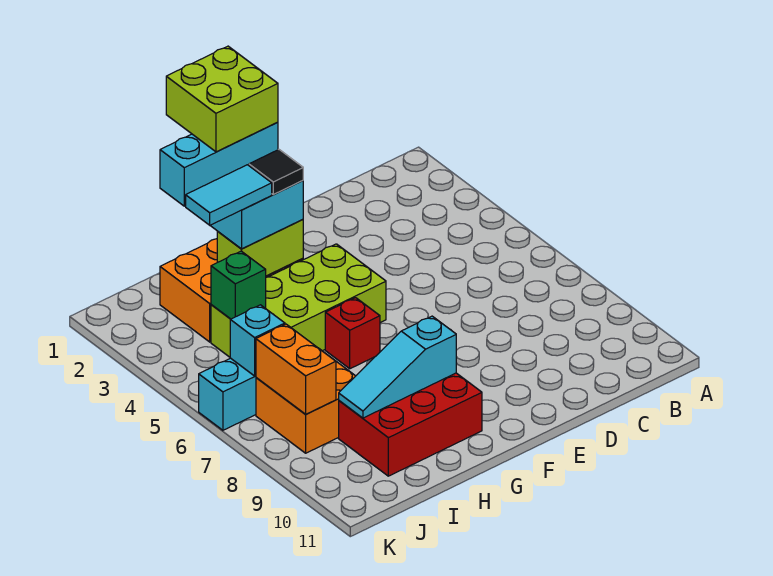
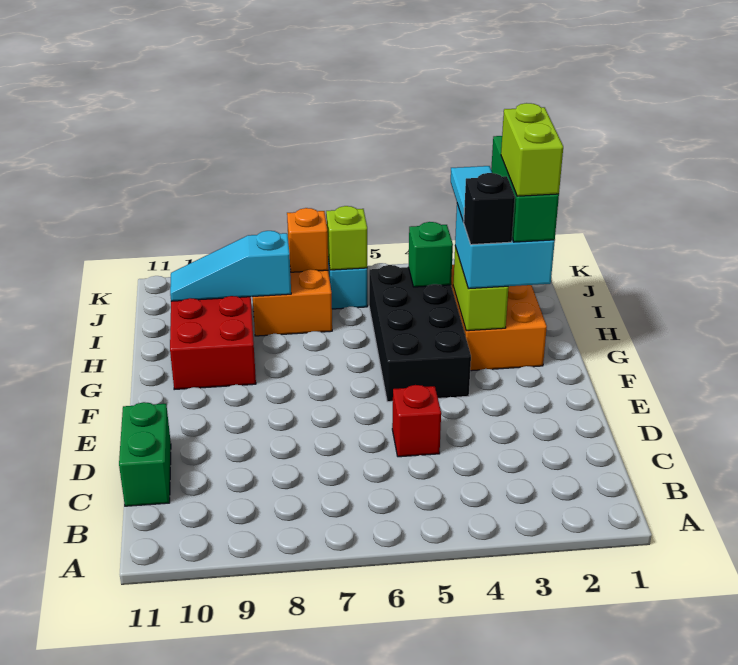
none -> green 1x2 brick [119,402,171,506]
lime 2x4 brick [211,244,386,357] -> black 2x4 brick [369,265,471,402]
lime 2x2 brick [166,46,278,152] -> lime 1x2 brick [501,103,563,196]
cyan 1x3 brick [160,122,278,206] -> green 1x3 brick [491,136,559,242]
black 1x1 tile [249,150,303,195] -> black 1x1 brick [463,173,515,245]
red 1x1 brick [325,298,380,369] -> red 1x1 brick moved to [392,385,441,457]
cyan 1x3 slope [339,316,456,418] -> cyan 1x3 slope turned to [170,231,291,301]
cyan 1x1 brick [230,305,285,376] -> lime 1x1 brick [326,206,367,270]
orange 1x2 brick [256,324,336,414] -> orange 1x1 brick [287,208,328,272]

